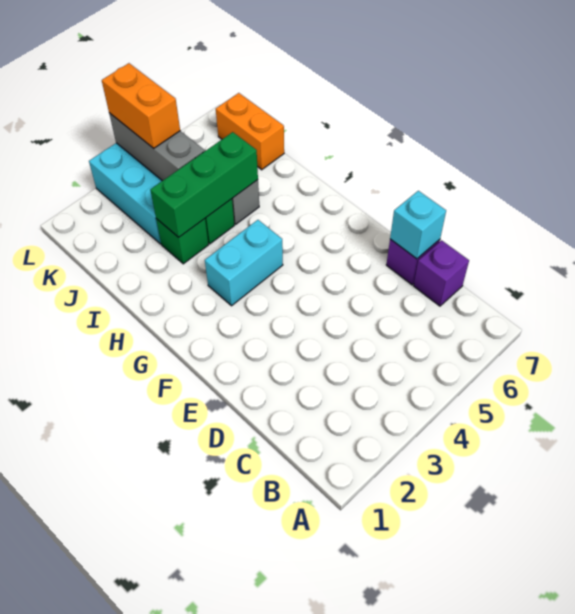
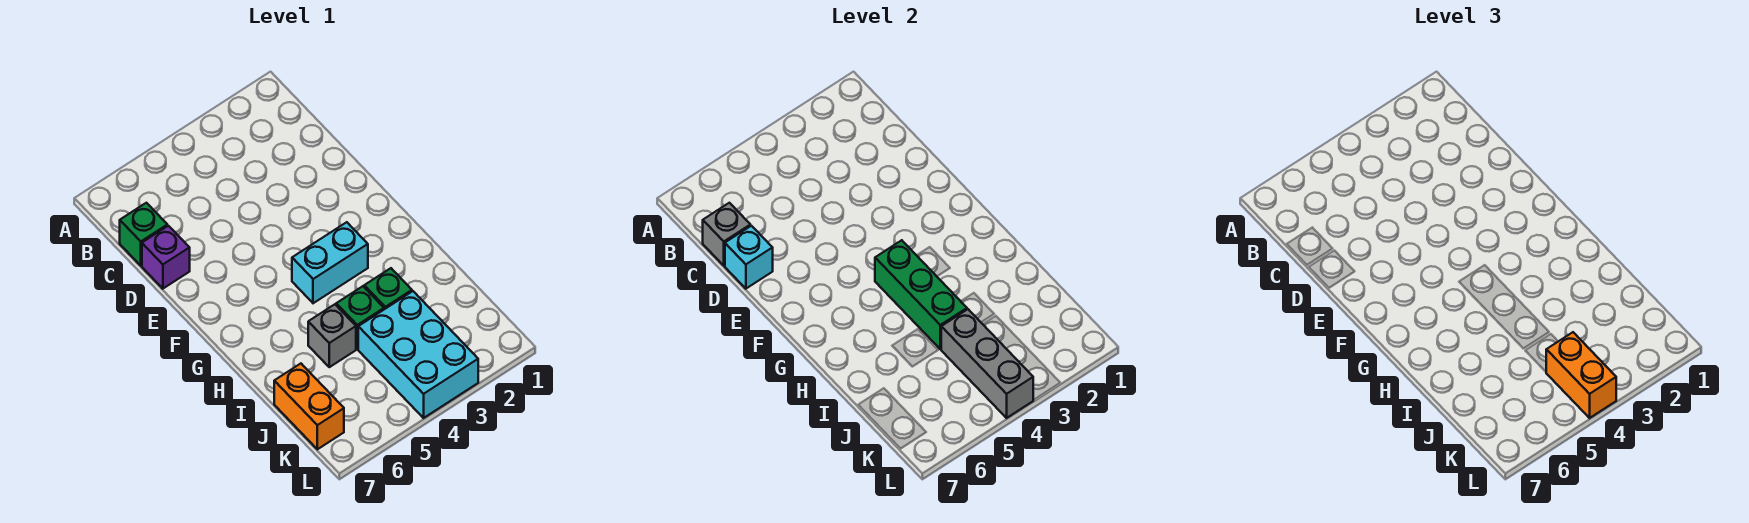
purple 1x1 brick [414,240,469,306] -> green 1x1 brick [120,203,167,266]
none -> grey 1x1 brick [703,203,750,266]
green 1x3 brick [150,132,258,237] -> green 1x3 brick turned to [875,240,967,349]

